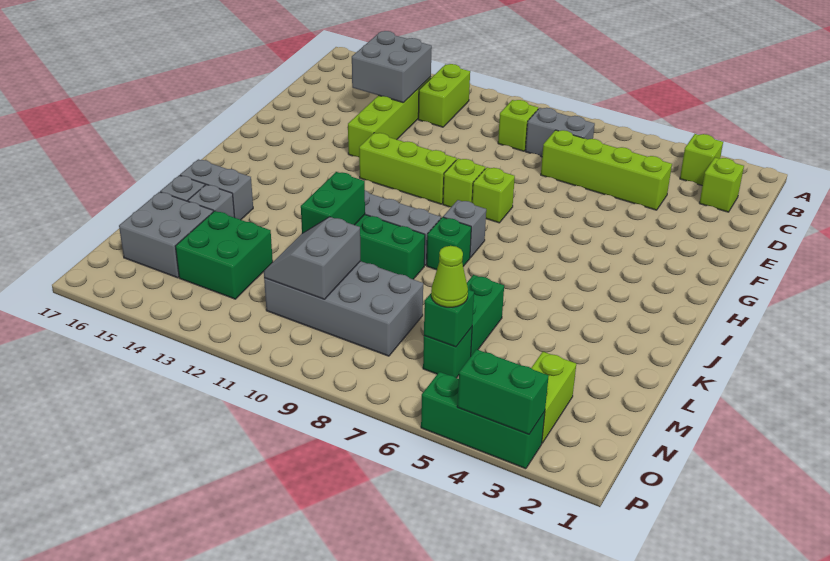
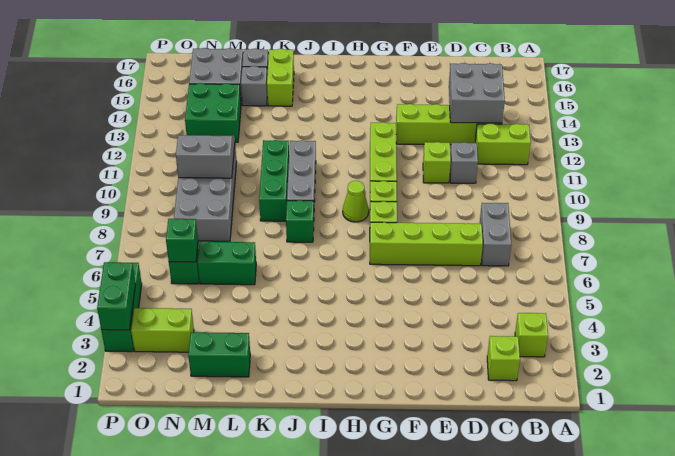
lime 1x1 brick [498,100,538,151] -> lime 1x1 brick moved to [423,142,451,183]
lime 1x4 brick [541,130,672,210] -> lime 1x4 brick turned to [370,222,483,266]
grey 1x1 brick [443,200,486,258] -> grey 1x1 brick moved to [450,142,478,183]
green 1x2 brick [301,172,365,233] -> green 1x2 brick moved to [188,332,250,377]
grey 1x2 brick [180,159,253,220] -> lime 1x2 brick [267,49,294,106]
lime 1x1 cone [431,246,468,307] -> lime 1x1 cone moved to [343,181,369,222]

